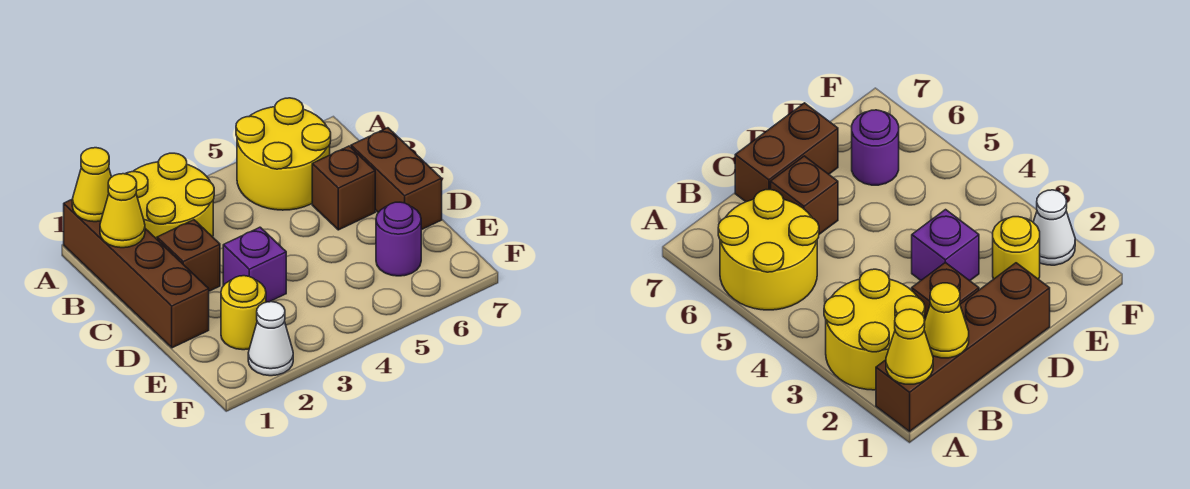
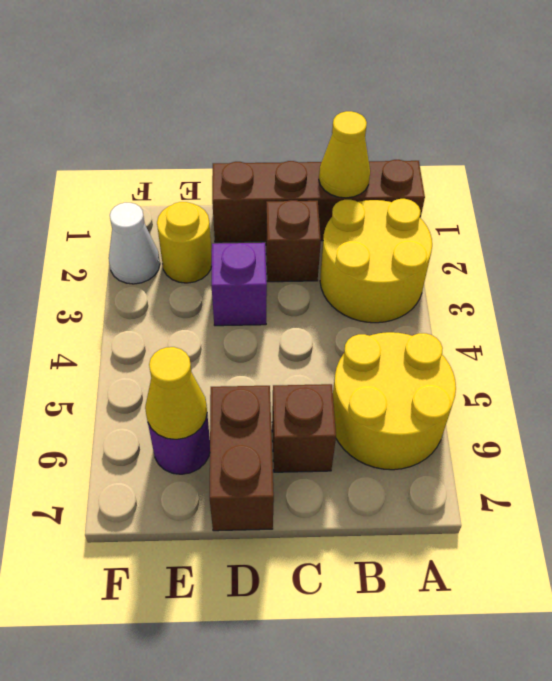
yellow 1x1 cone [72,148,111,222] -> yellow 1x1 cone moved to [145,347,207,439]
brown 1x2 brick [351,128,442,230] -> brown 1x2 brick turned to [210,386,274,531]

